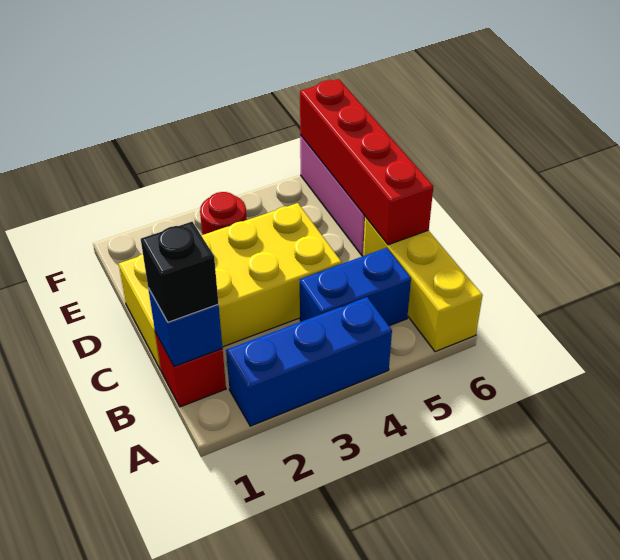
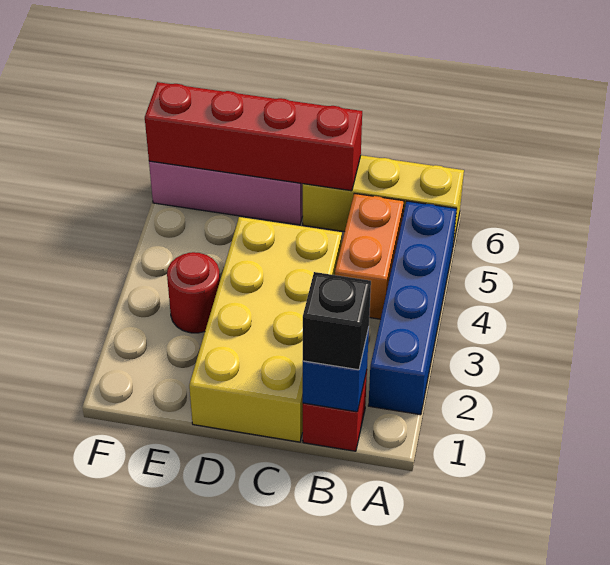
blue 1x3 brick [226,297,392,426] -> blue 1x4 brick [368,201,457,415]
blue 1x2 brick [300,248,411,326] -> orange 1x2 brick [335,193,404,319]

